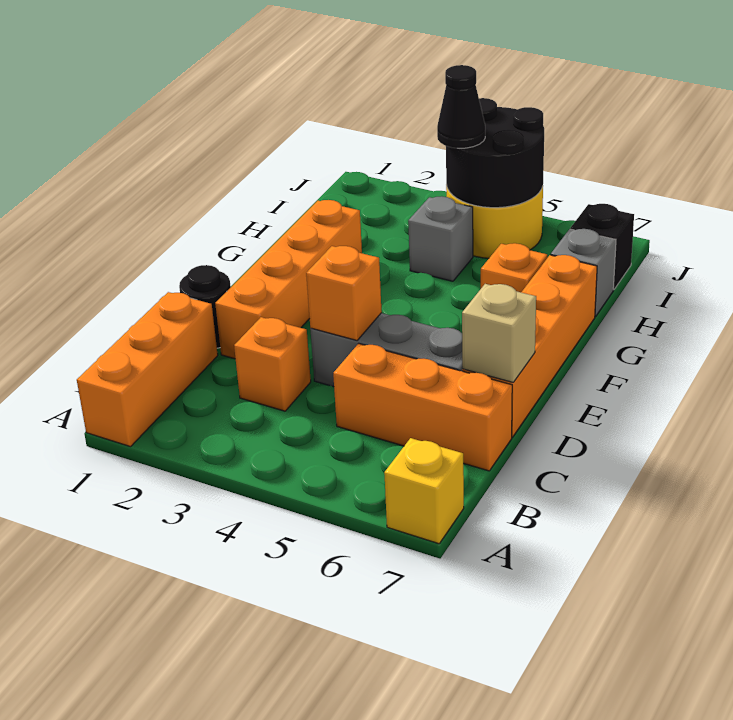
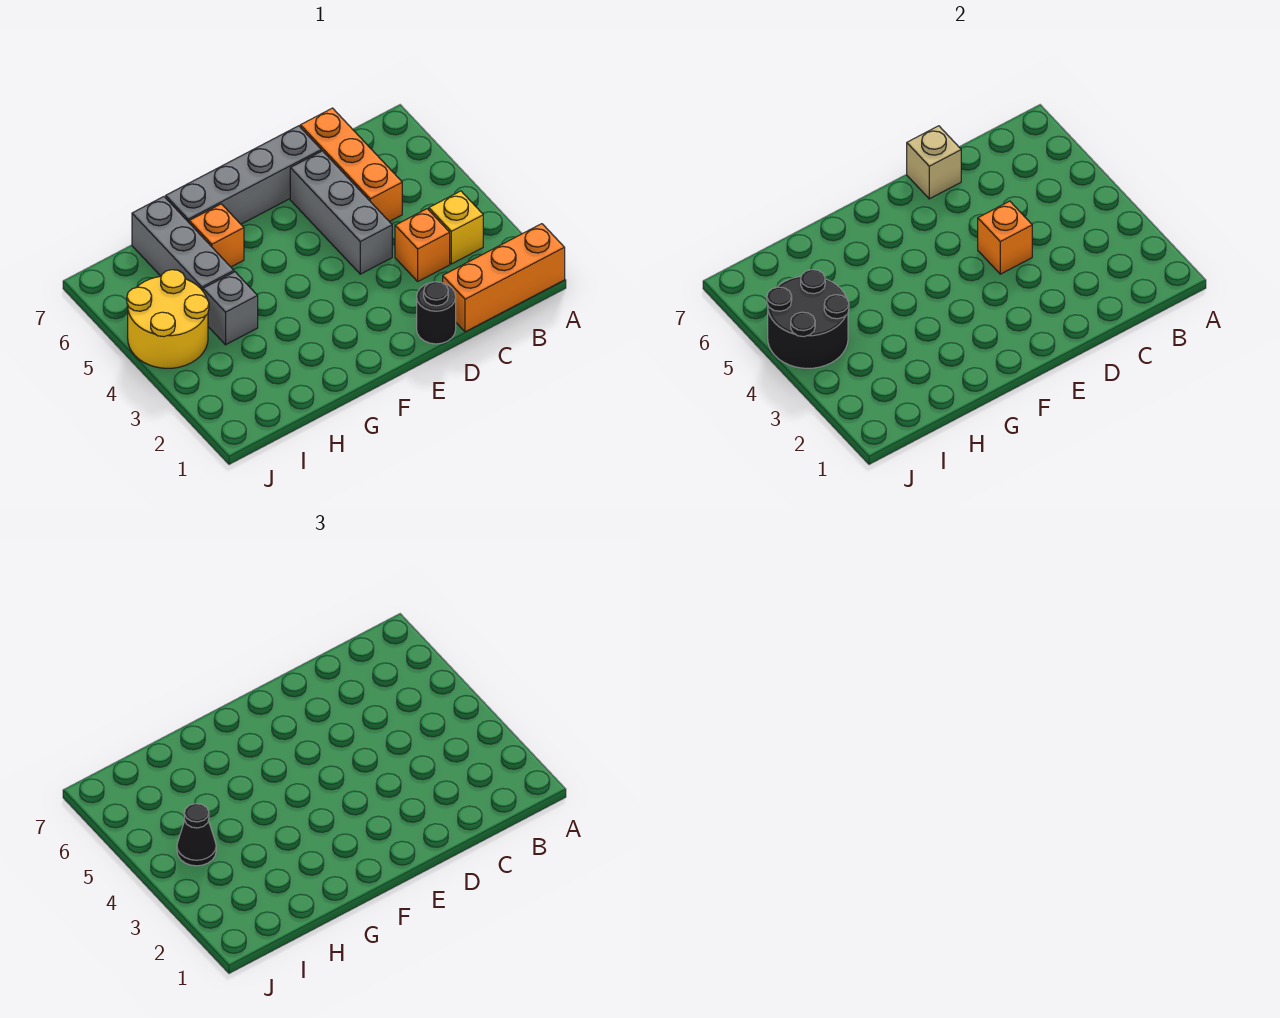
yellow 1x1 brick [384,438,464,544] -> yellow 1x1 brick moved to [429,191,483,264]
orange 1x4 brick [215,200,362,359] -> none
orange 1x4 brick [463,255,597,437] -> grey 1x4 brick [166,126,321,224]
grey 1x1 brick [551,229,616,317] -> grey 1x3 brick [132,197,234,291]
black 1x1 brick [570,204,634,290] -> none

